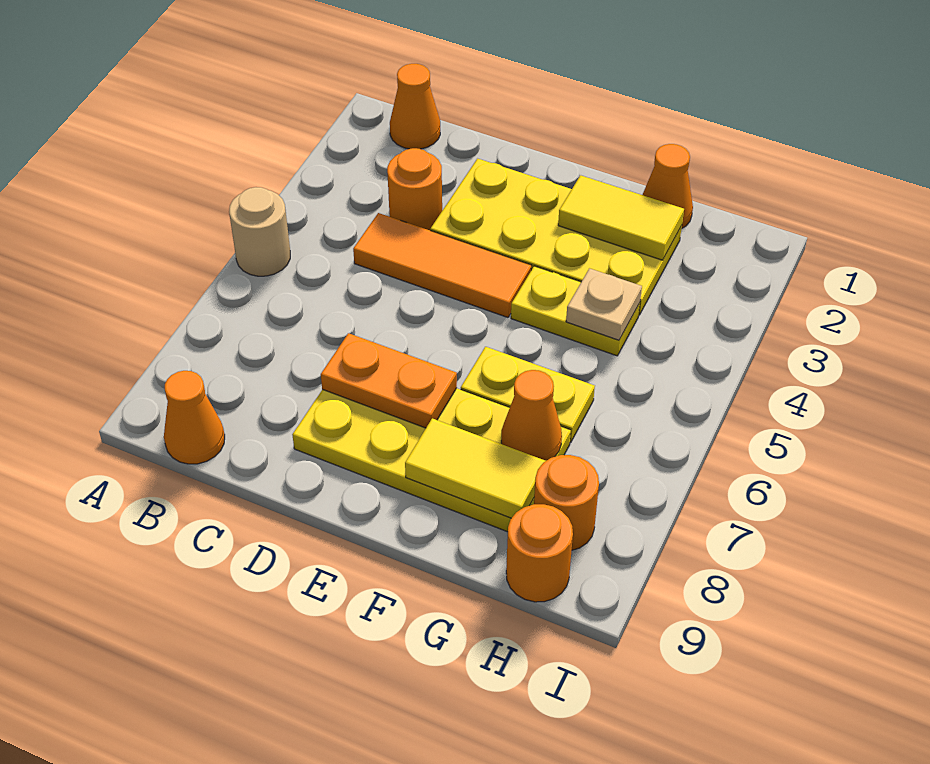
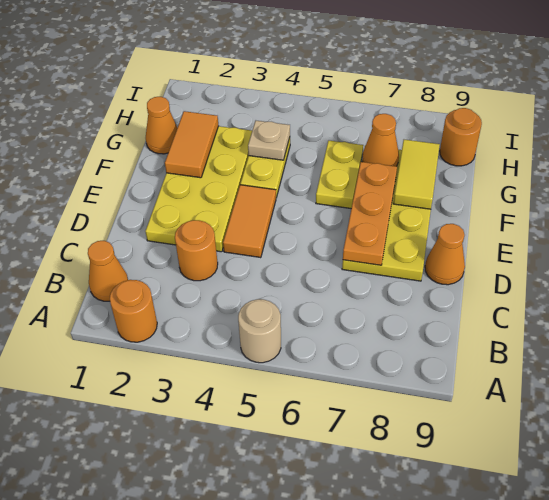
orange 1x1 cone [164,371,225,464] -> orange 1x1 cone moved to [425,224,465,285]
orange 1x3 tile [353,213,531,317] -> orange 1x2 tile [223,185,276,258]
orange 1x2 plate [321,333,457,428] -> orange 1x3 plate [343,162,397,265]
yellow 1x2 tile [558,175,684,260] -> orange 1x2 tile [165,111,218,178]
orange 1x1 round brick [534,455,599,550] -> orange 1x1 round brick moved to [110,280,157,342]

